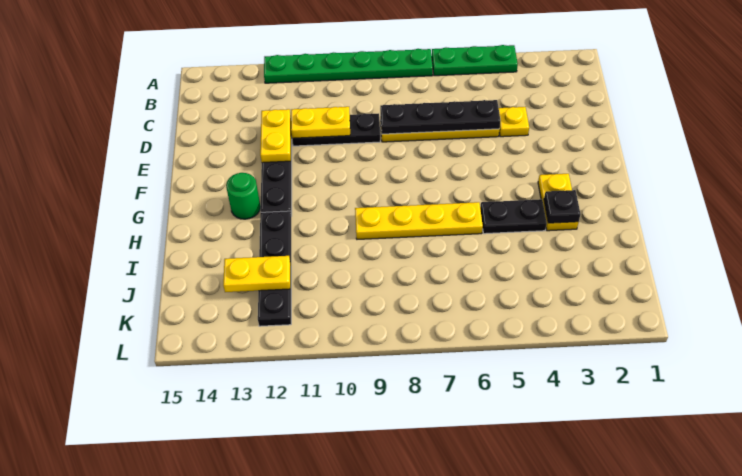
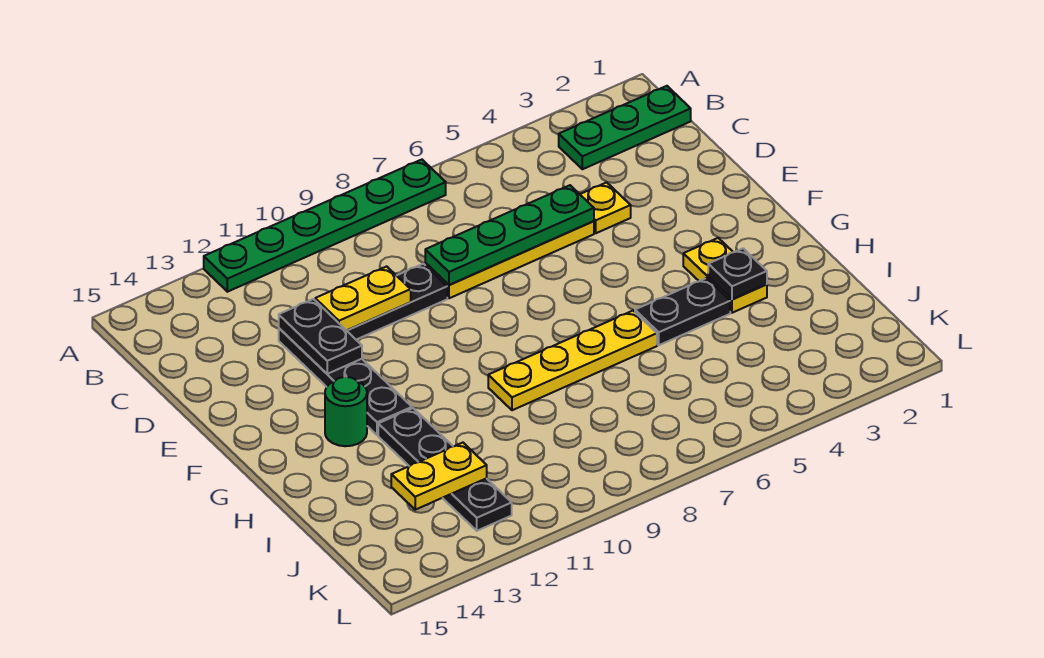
green 1x3 plate [432,45,518,76] -> green 1x3 plate moved to [559,86,691,169]
black 1x4 plate [380,100,501,134] -> green 1x4 plate [425,185,594,285]
yellow 1x2 plate [260,109,291,163] -> black 1x2 plate [279,299,362,374]

